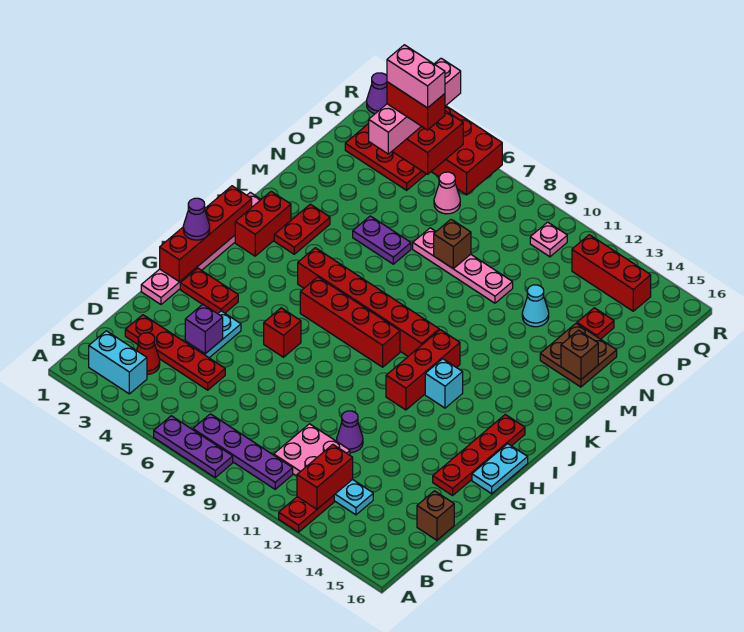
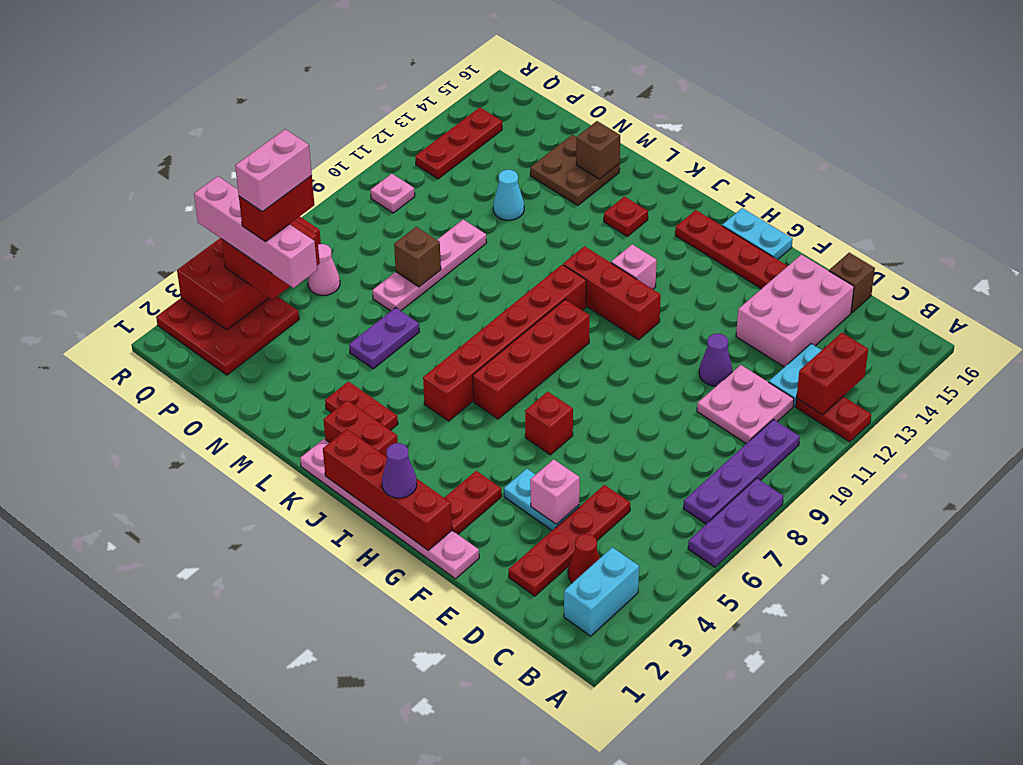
red 1x2 brick [297,445,353,509] -> red 1x2 brick turned to [796,333,868,415]
none -> pink 2x3 brick [736,255,854,367]
purple 1x1 brick [185,304,223,354] -> pink 1x1 brick [530,459,580,524]
cyan 1x1 brick [425,359,463,408] -> pink 1x1 brick [611,244,657,289]
red 1x1 plate [577,308,614,339] -> red 1x1 plate moved to [604,196,648,236]
red 1x3 brick [572,235,651,311] -> red 1x3 plate [415,108,502,179]
purple 1x1 cone [367,73,387,114] -> none

